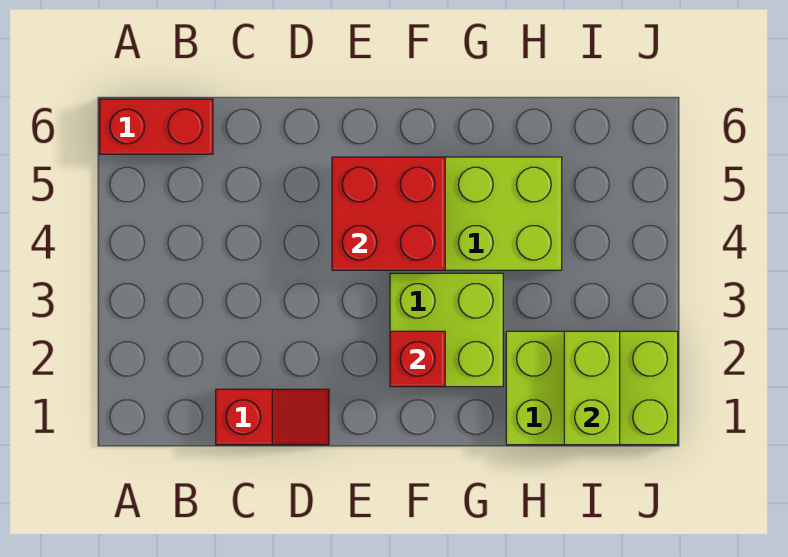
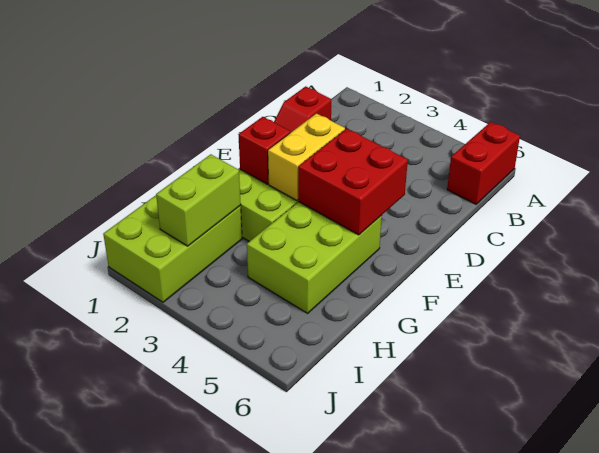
none -> yellow 1x2 brick [268,114,345,201]
lime 1x2 brick [564,331,620,445] -> lime 1x2 brick turned to [156,154,241,246]

